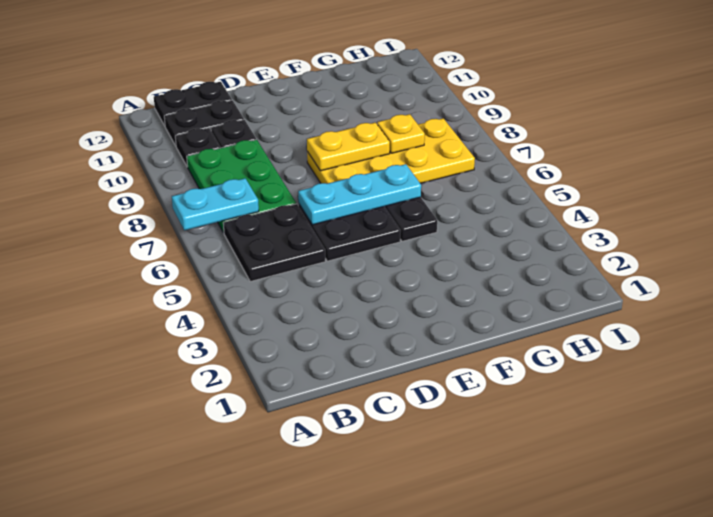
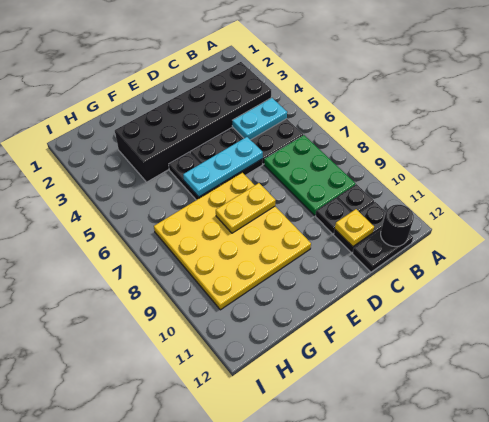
cyan 1x2 plate [172,178,259,230] -> cyan 1x2 plate moved to [232,98,287,140]
none -> black 2x6 brick [115,62,271,182]
none -> black 1x1 round brick [381,205,414,247]
yellow 2x4 plate [307,118,475,184] -> yellow 4x4 plate [154,173,311,310]
yellow 1x1 plate [377,114,425,153] -> yellow 1x1 plate moved to [335,209,374,246]

